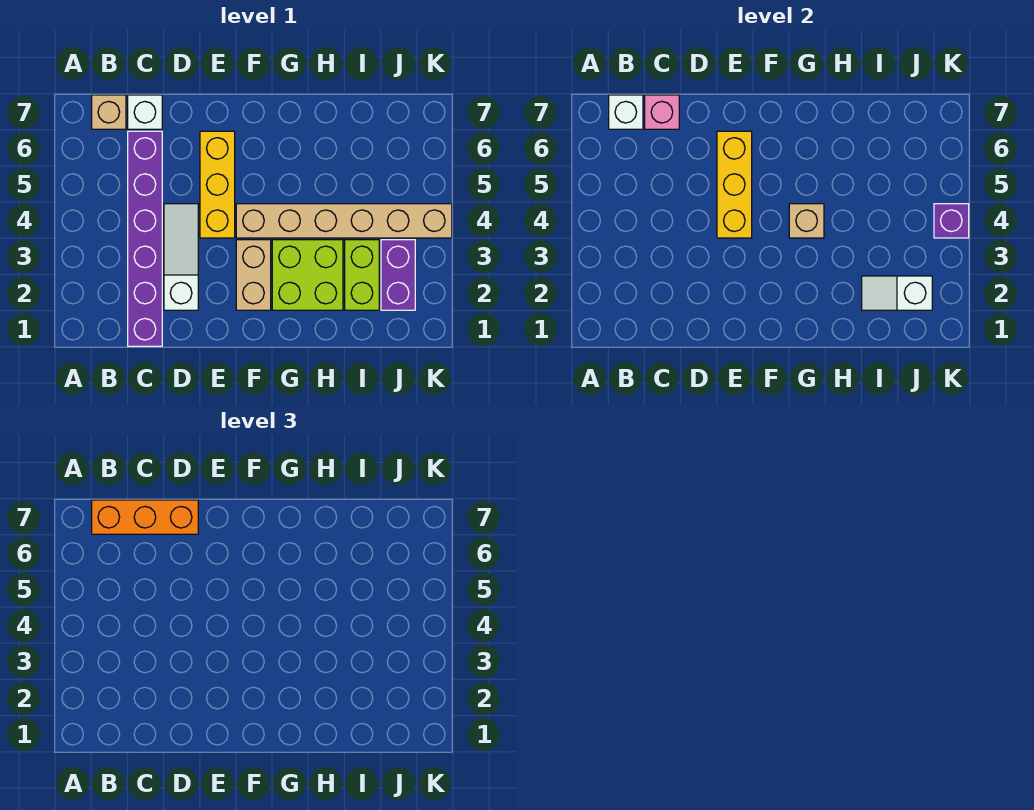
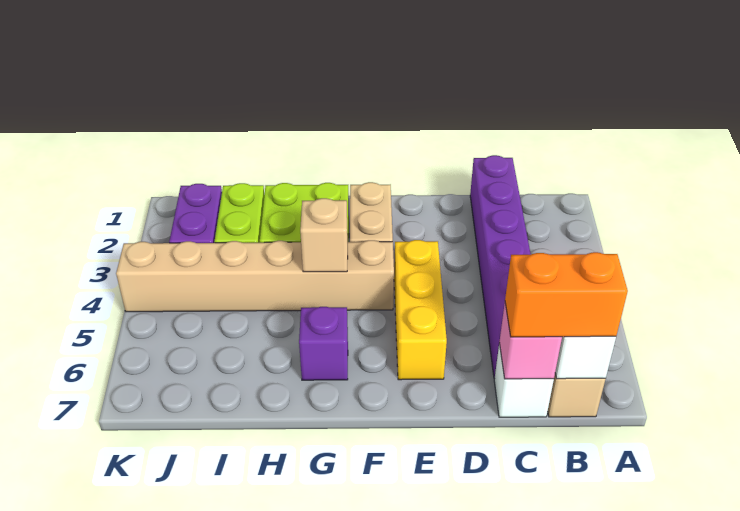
orange 1x3 brick [92,500,198,534] -> orange 1x2 brick [505,252,628,337]
white 1x3 slope [164,204,198,310] -> none
yellow 1x3 brick [717,131,752,238] -> none
white 1x2 slope [862,276,932,310] -> none
purple 1x1 brick [934,204,969,238] -> purple 1x1 brick moved to [299,307,348,380]

